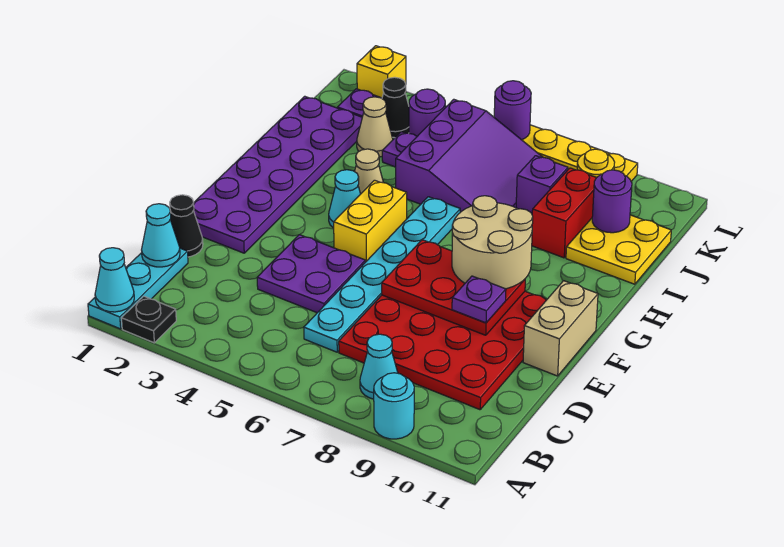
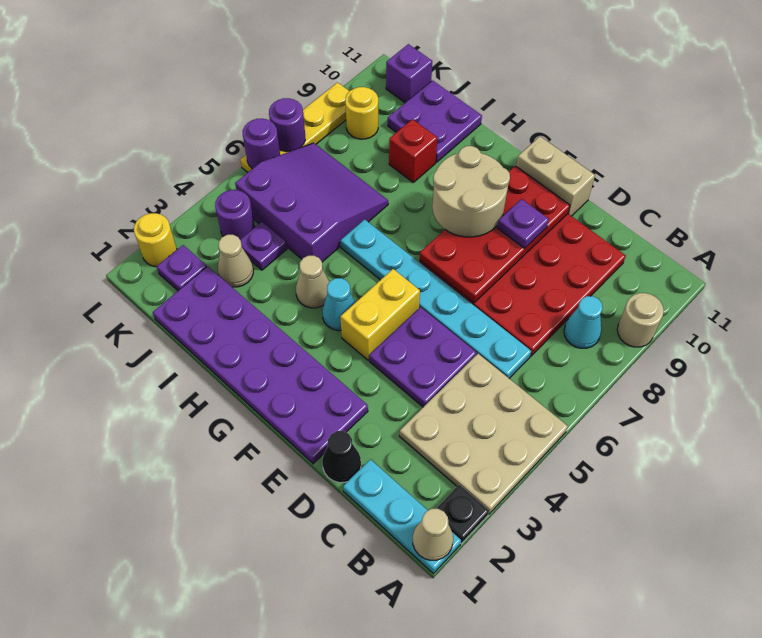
cyan 1x1 cone [95,248,134,312] -> tan 1x1 cone [413,509,453,560]
none -> tan 3x3 plate [399,354,568,514]
cyan 1x1 round brick [374,373,414,439] -> tan 1x1 round brick [617,293,664,347]
cyan 1x1 cone [142,204,180,267] -> none
red 2x3 plate [382,240,525,335] -> red 2x4 plate [419,166,570,303]
yellow 1x2 brick [334,180,407,262] -> yellow 1x2 brick turned to [340,269,420,360]
red 1x2 brick [532,168,596,258] -> red 1x1 brick [389,119,437,182]
yellow 2x2 plate [566,215,671,284] -> purple 2x2 plate [388,81,482,162]
purple 1x1 brick [516,156,568,214] -> purple 1x1 brick moved to [386,44,432,103]
purple 1x1 round brick [592,170,632,233] -> purple 1x1 round brick moved to [269,98,305,152]
black 1x1 cone [382,77,409,138] -> none
yellow 1x1 brick [357,46,406,98] -> yellow 1x1 round brick [134,213,177,267]

